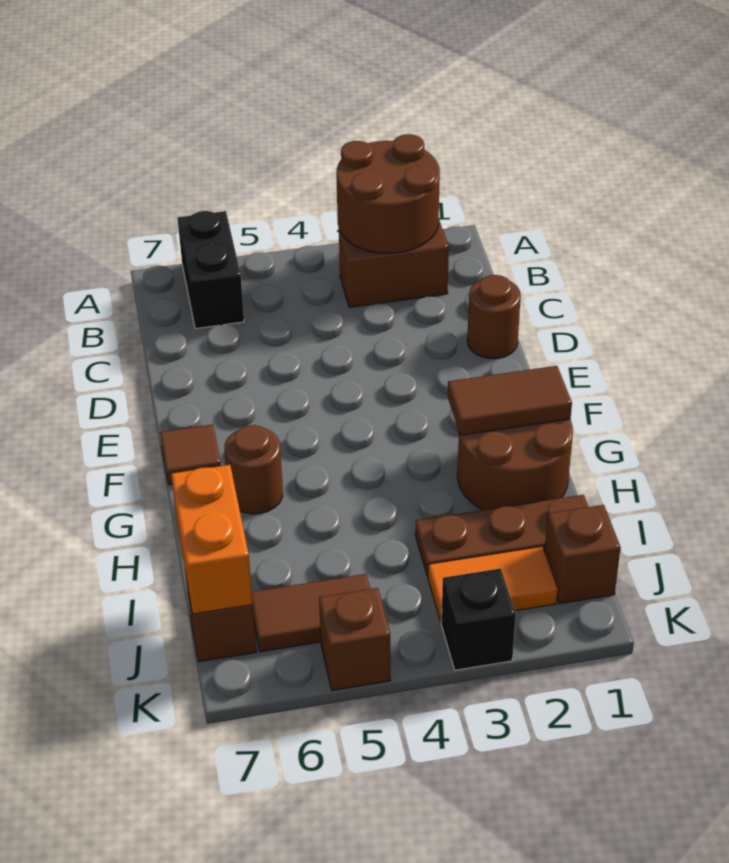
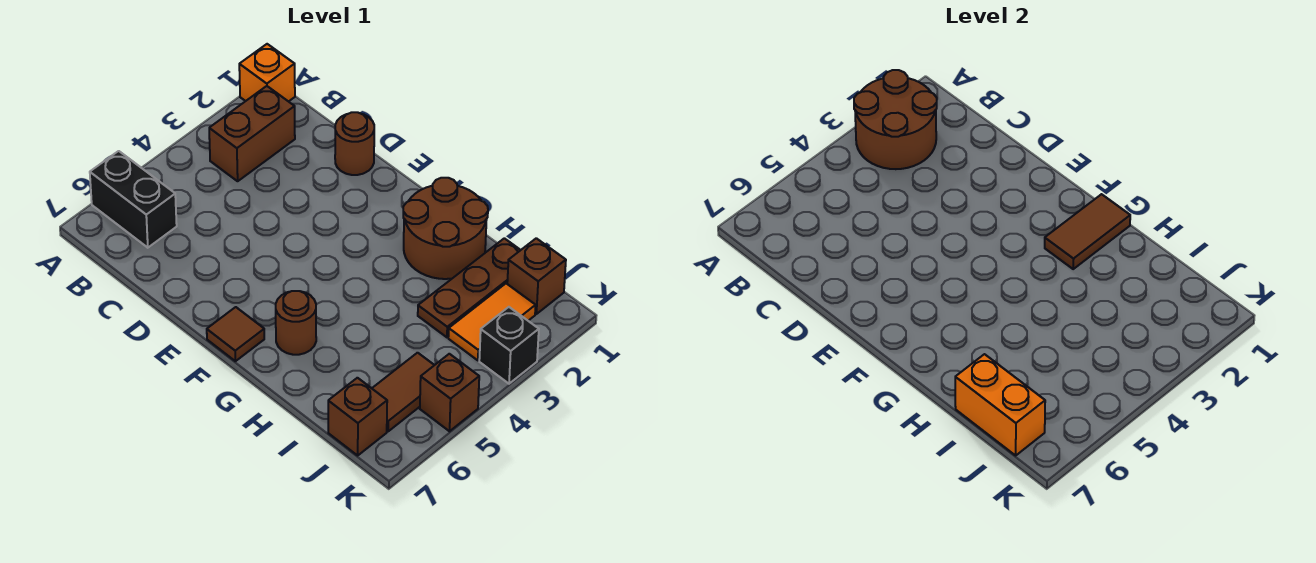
none -> orange 1x1 brick [239,44,295,102]

